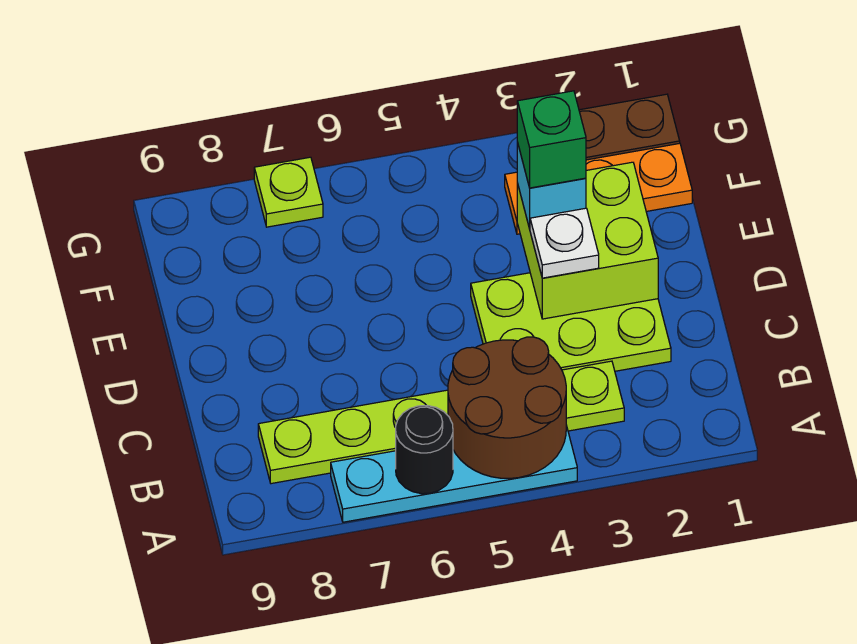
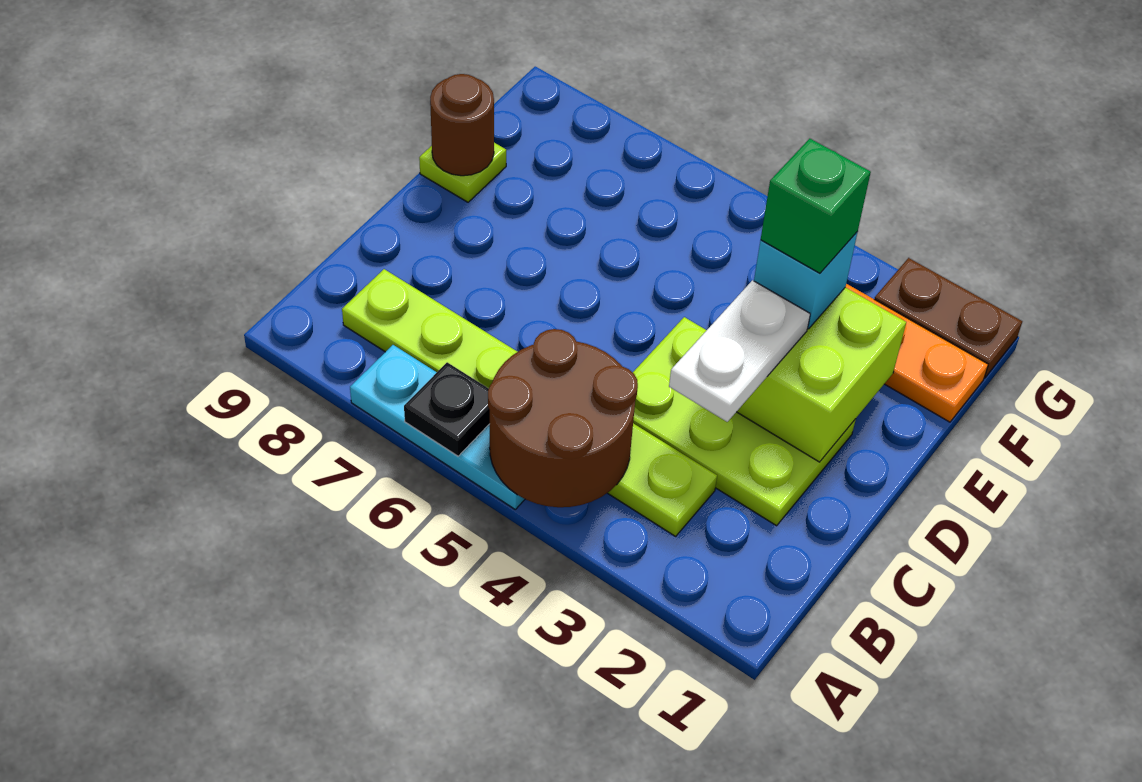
cyan 1x4 plate [331,425,577,522] -> cyan 1x3 plate [350,345,525,509]
black 1x1 round brick [396,406,453,494] -> black 1x1 plate [404,362,490,456]
white 1x1 plate [530,208,599,278] -> white 1x2 plate [669,280,810,422]
none -> brown 1x1 round brick [430,74,494,176]
lime 1x1 plate [254,157,323,227] -> lime 1x1 plate moved to [419,143,506,202]

